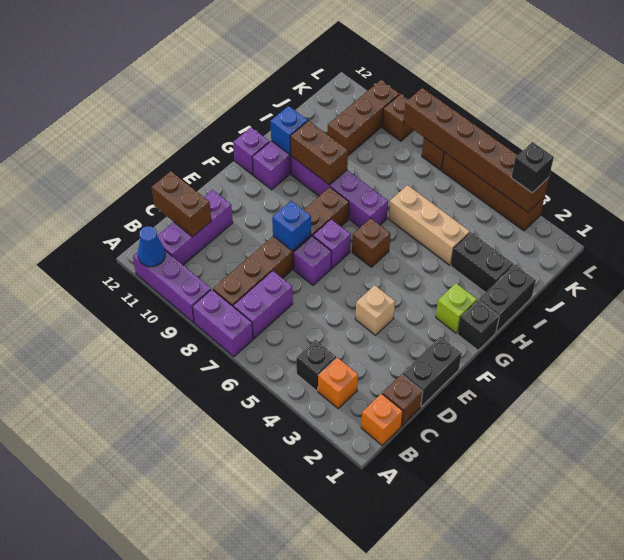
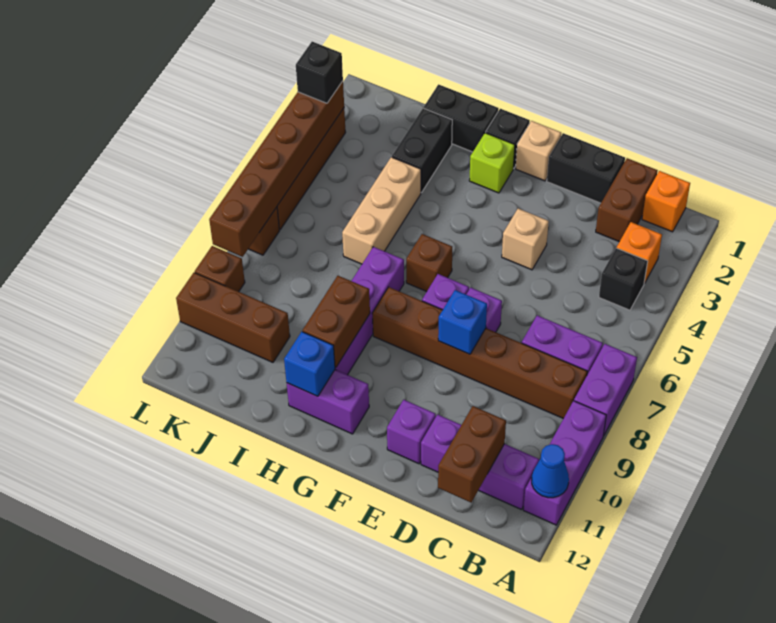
brown 1x1 brick [382,374,423,426] -> brown 1x2 brick [596,158,658,242]
none -> tan 1x1 brick [516,121,561,181]
purple 1x1 brick [233,127,269,175] -> purple 1x1 brick moved to [387,400,436,464]

